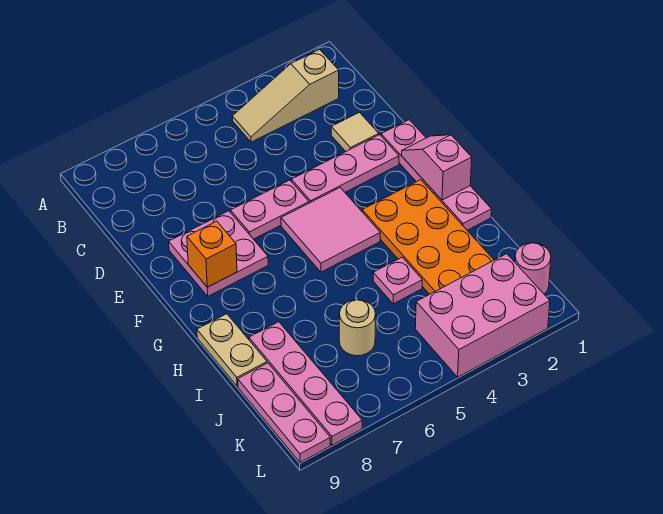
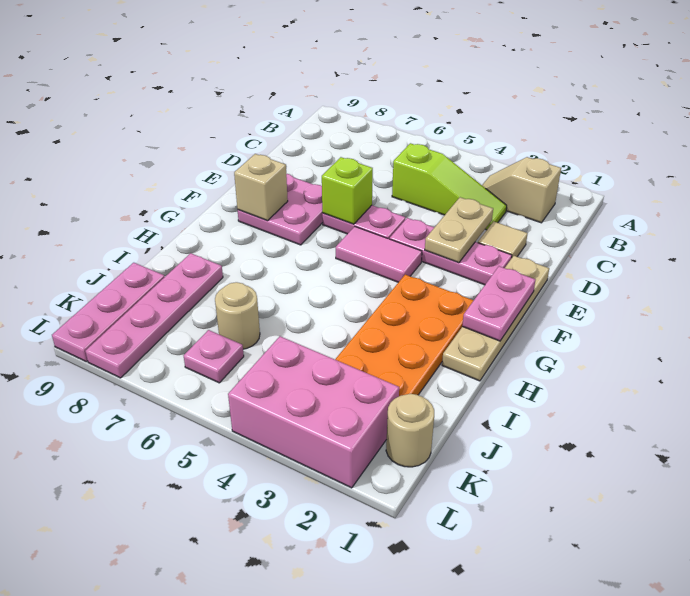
tan 1x3 slope [232,50,339,142] -> tan 1x2 slope [482,157,561,223]
none -> lime 1x3 slope [392,143,507,230]
pink 1x4 plate [381,120,491,230] -> tan 1x4 plate [442,256,549,381]
none -> lime 1x1 brick [322,157,373,224]
pink 1x2 slope [402,135,472,200] -> pink 1x2 plate [462,266,536,341]
pink 2x2 tile [281,188,380,272] -> pink 1x2 tile [336,226,422,282]
orange 1x1 brick [187,221,237,287] -> tan 1x1 brick [234,154,288,221]
tan 1x2 plate [197,314,267,386] -> tan 1x2 plate moved to [425,197,493,263]
pink 1x1 plate [373,257,422,304] -> pink 1x1 plate moved to [184,330,244,383]
pink 1x1 round brick [515,243,551,294] -> tan 1x1 round brick [386,394,434,467]

